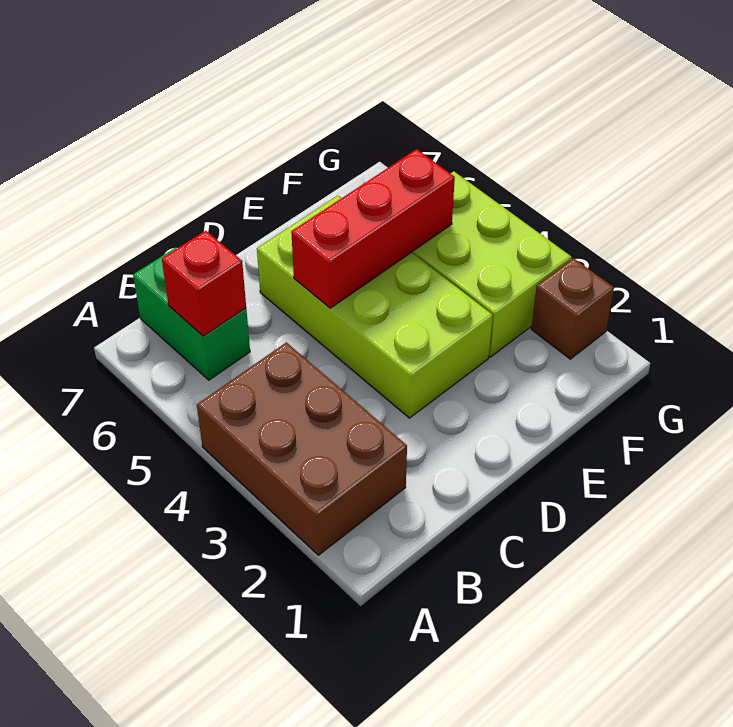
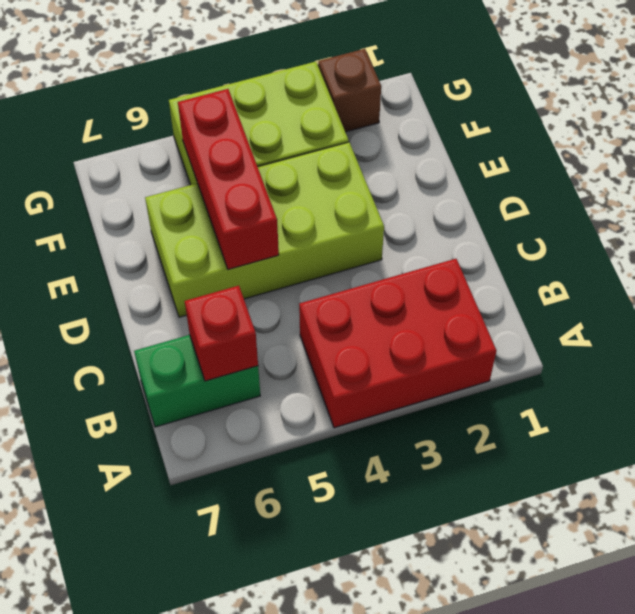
brown 2x3 brick [197,342,407,555] -> red 2x3 brick [299,259,496,428]

